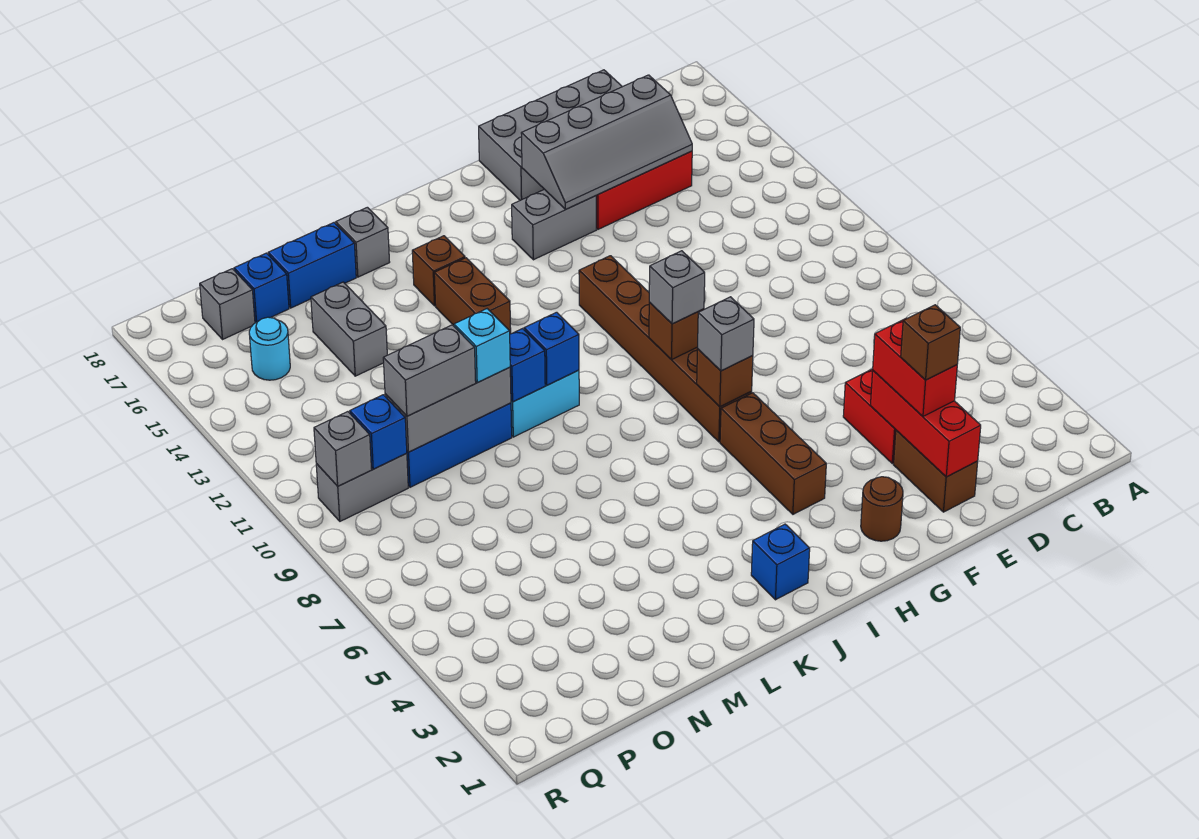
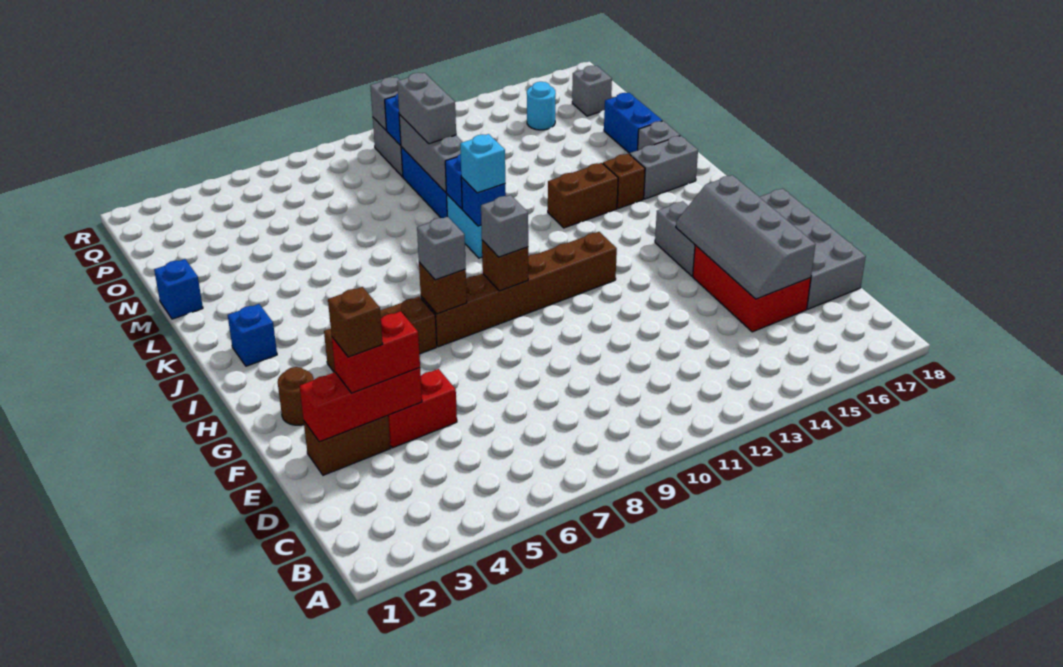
cyan 1x1 brick [454,309,510,383] -> cyan 1x1 brick moved to [460,134,505,193]
grey 1x2 brick [311,282,387,376] -> grey 1x2 brick moved to [630,136,698,199]
blue 1x1 brick [234,253,289,323] -> blue 1x1 brick moved to [154,259,203,319]

